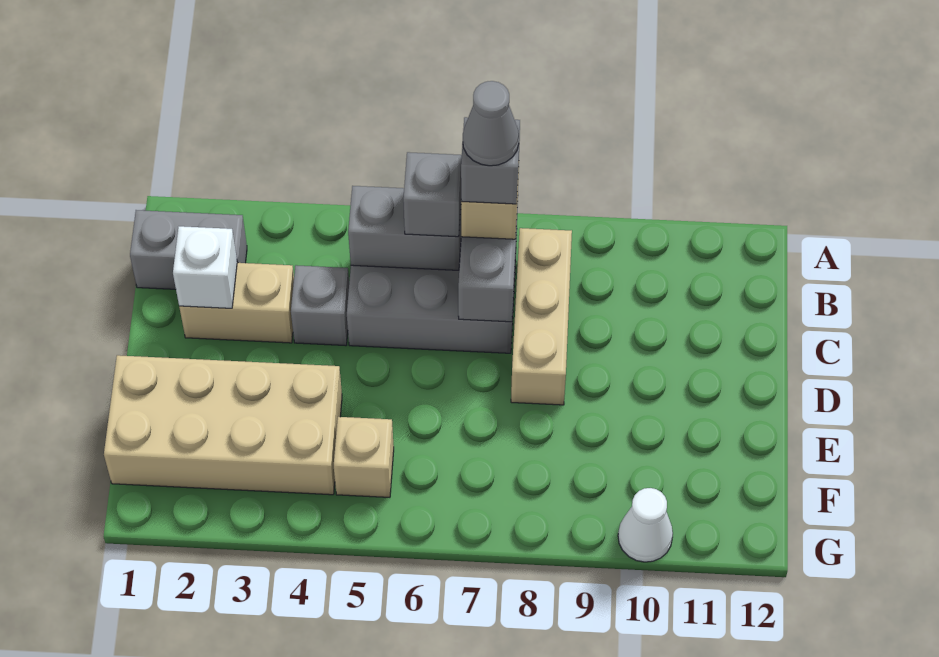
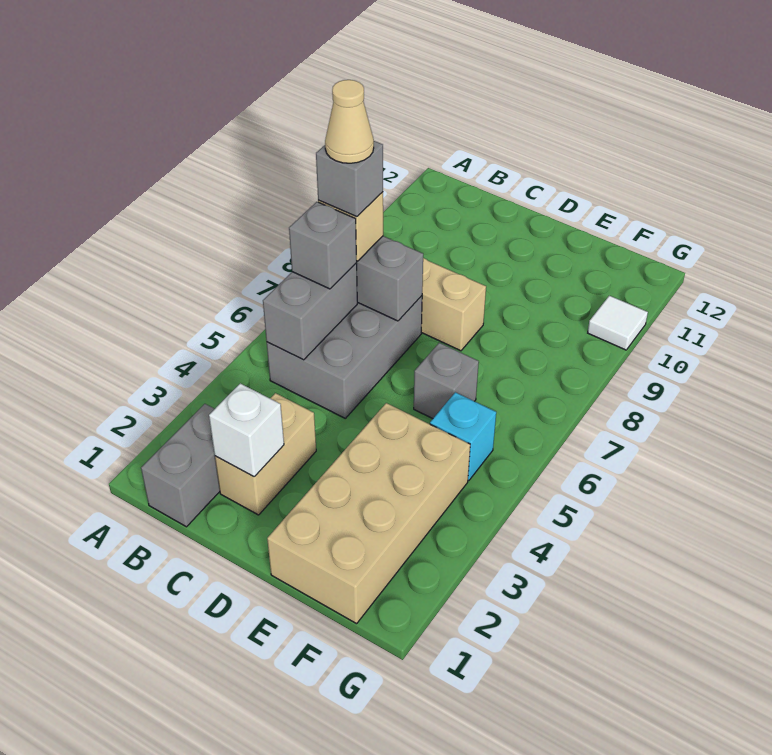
grey 1x1 cone [463,81,519,166] -> tan 1x1 cone [325,80,374,163]
grey 1x1 brick [291,265,349,346] -> grey 1x1 brick moved to [414,343,479,419]
tan 1x1 brick [334,417,394,497] -> cyan 1x1 brick [430,392,496,481]
white 1x1 cone [618,488,673,562] -> white 1x1 tile [588,296,648,350]

